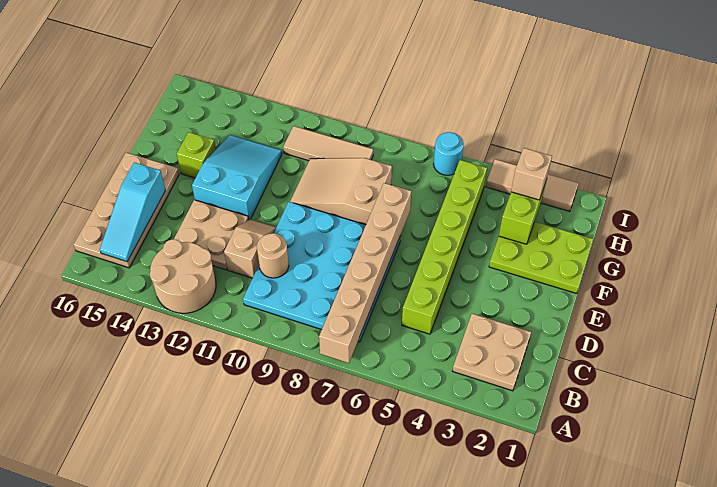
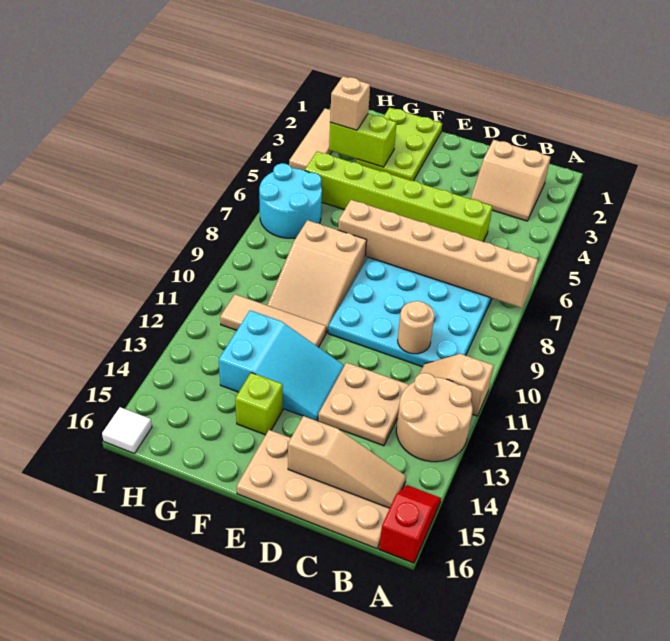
none -> red 1x2 slope [379,485,441,563]
tan 2x2 plate [453,314,531,391] -> tan 2x2 slope [471,140,551,221]
cyan 1x3 slope [100,162,165,262] -> tan 1x3 slope [288,416,406,508]
tan 1x2 slope [224,219,276,278] -> tan 1x2 slope moved to [420,354,494,416]
cyan 2x3 slope [192,135,282,219] -> cyan 2x3 slope turned to [219,310,344,421]
tan 1x3 tile [283,126,373,161] -> tan 1x3 tile turned to [220,294,326,347]
cyan 1x1 round brick [434,132,464,175] -> cyan 2x2 round brick [259,163,322,238]
none -> white 1x1 tile [102,407,152,454]

